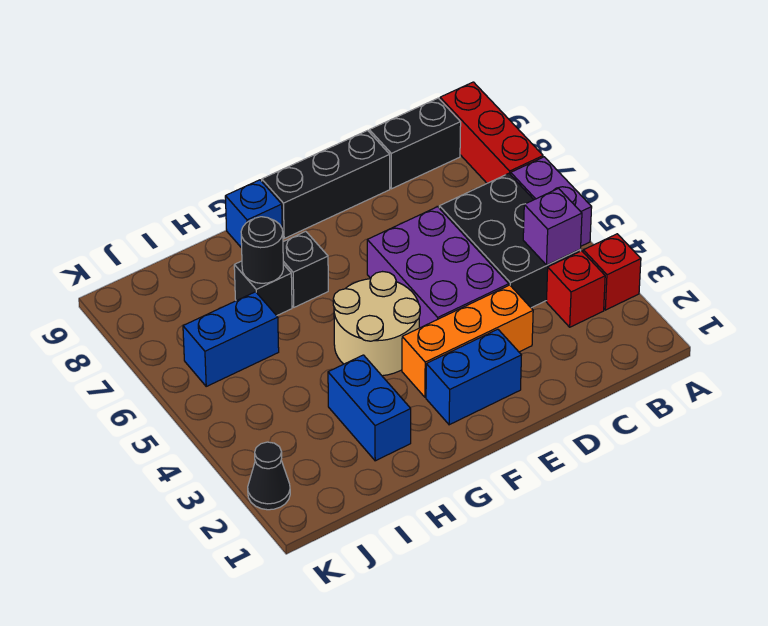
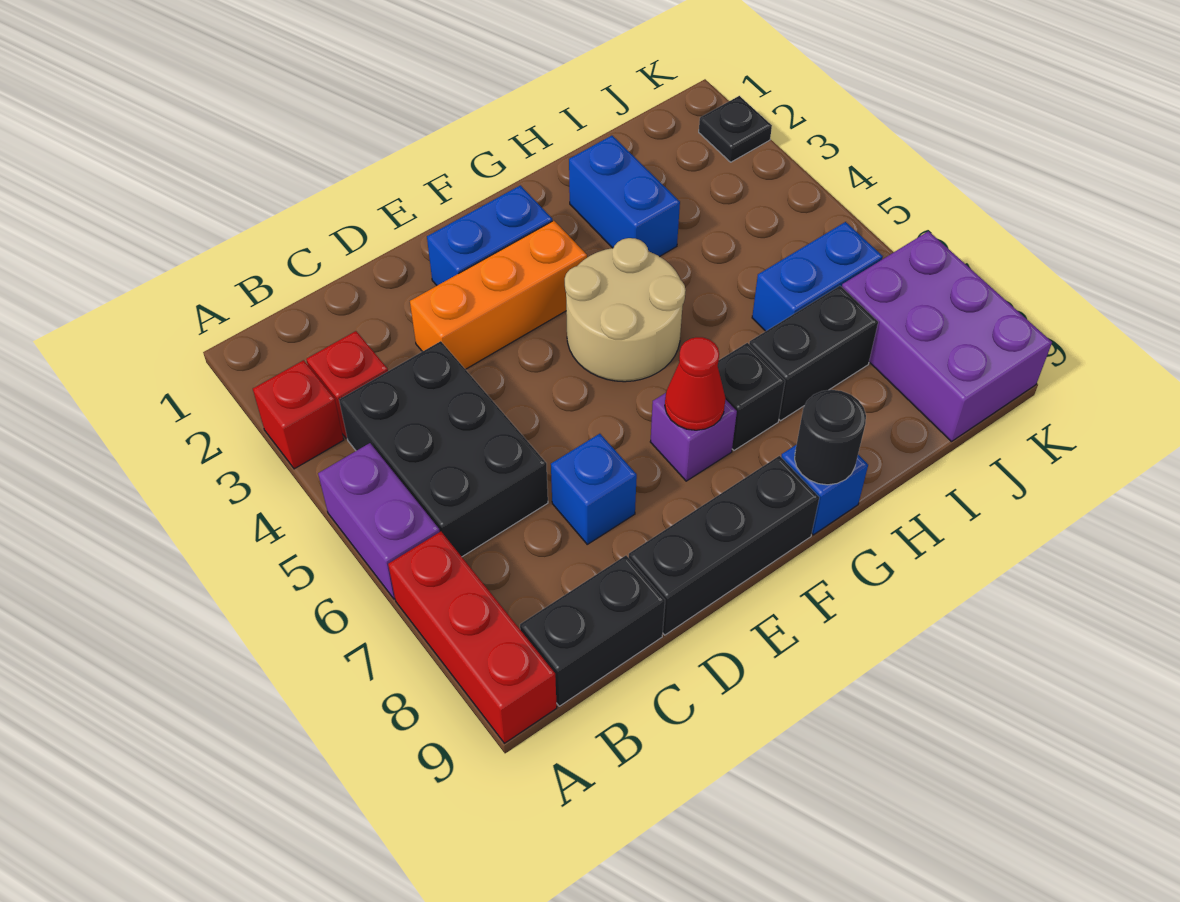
purple 1x1 brick [523,188,582,265] -> purple 1x1 brick moved to [650,393,737,481]
purple 2x3 brick [367,207,509,328] -> purple 2x3 brick moved to [842,231,1052,442]
none -> blue 1x1 brick [551,434,637,544]
none -> red 1x1 cone [665,337,725,430]
black 1x1 brick [234,261,292,316] -> black 1x2 brick [749,286,878,421]
black 1x1 round brick [241,217,283,283] -> black 1x1 round brick moved to [795,390,866,485]
black 1x1 cone [248,442,290,510] -> black 1x1 plate [699,96,772,162]

